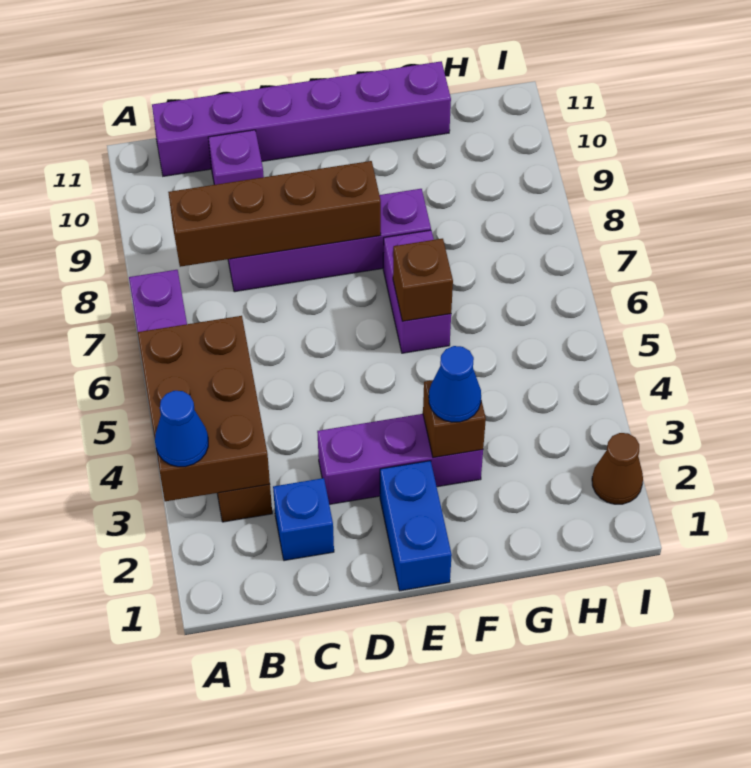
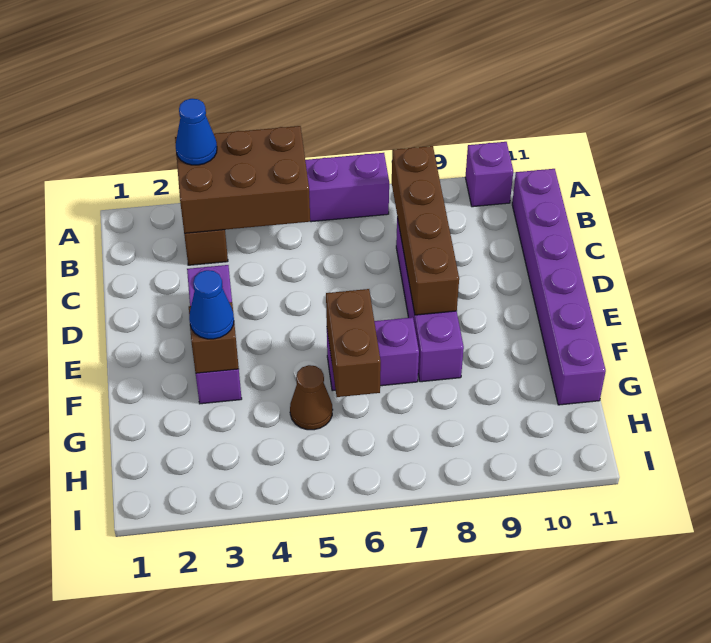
blue 1x1 brick [273,478,334,561] -> none
purple 1x1 brick [208,130,264,185] -> purple 1x1 brick moved to [465,142,513,207]
blue 1x2 brick [380,461,452,591] -> none
brown 1x1 brick [393,239,453,321] -> brown 1x2 brick [326,289,381,397]
brown 1x1 cone [592,433,643,504] -> brown 1x1 cone moved to [290,365,332,430]

